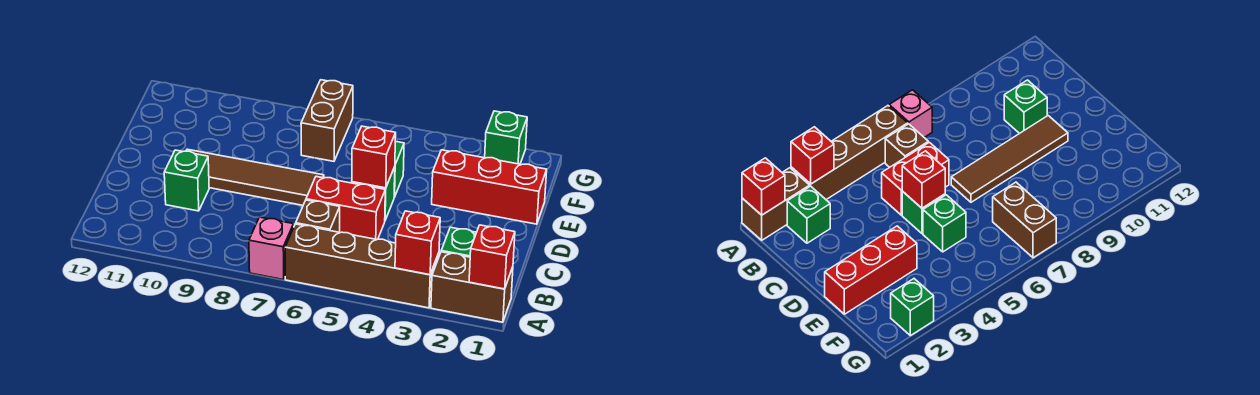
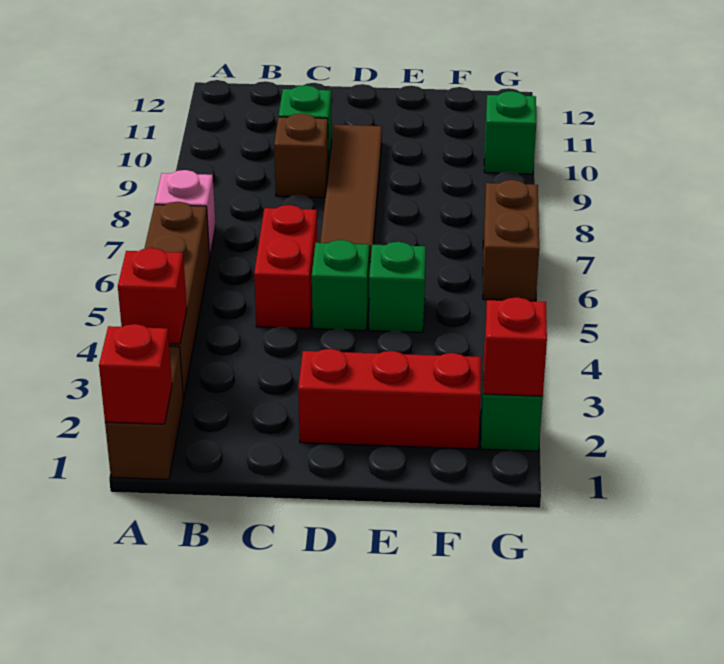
green 1x1 brick [441,227,476,257] -> green 1x1 brick moved to [484,91,536,174]
brown 1x1 brick [296,200,340,232] -> brown 1x1 brick moved to [274,113,328,198]
red 1x1 brick [352,126,396,188] -> red 1x1 brick moved to [484,297,547,396]
red 1x3 brick [432,150,547,224] -> red 1x3 brick turned to [298,349,481,449]
brown 1x2 brick [301,80,353,161] -> brown 1x2 brick turned to [483,180,539,301]

